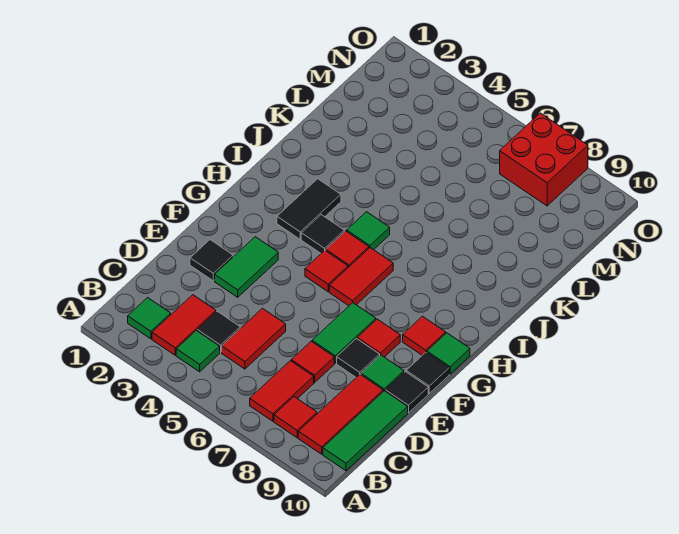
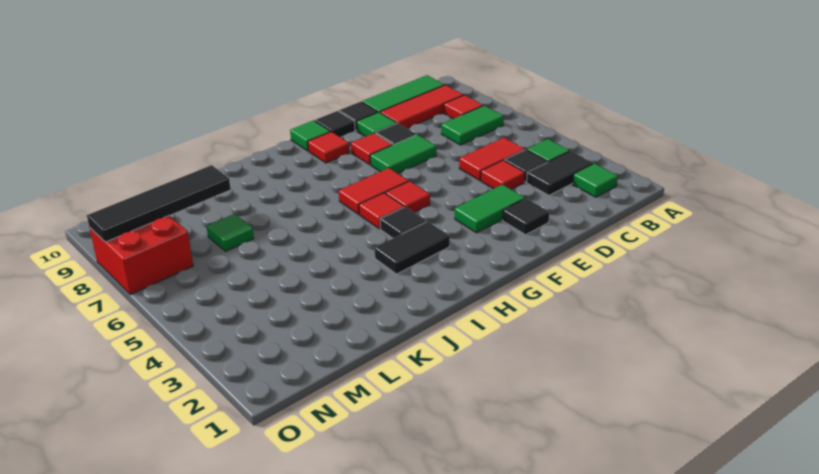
red 1x2 tile [152,295,216,355] -> black 1x2 tile [527,151,593,195]
red 1x2 tile [250,361,314,421] -> green 1x2 tile [441,105,504,145]
red 1x1 tile [291,341,334,383] -> red 1x1 tile moved to [481,160,525,189]
green 1x1 tile [347,212,390,250] -> green 1x1 tile moved to [207,214,254,251]
none -> black 1x4 tile [87,165,231,242]

